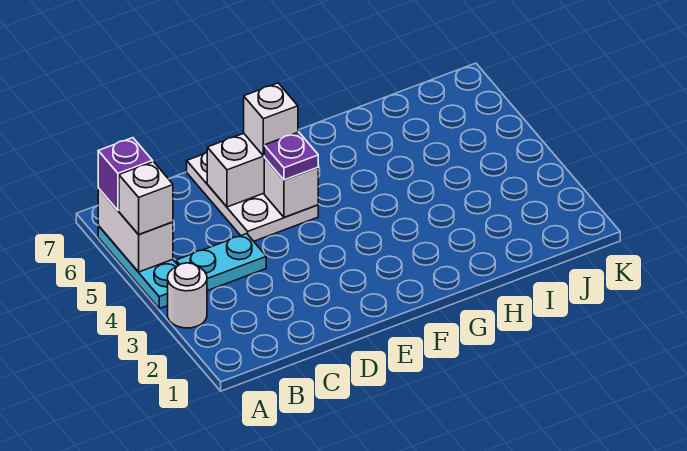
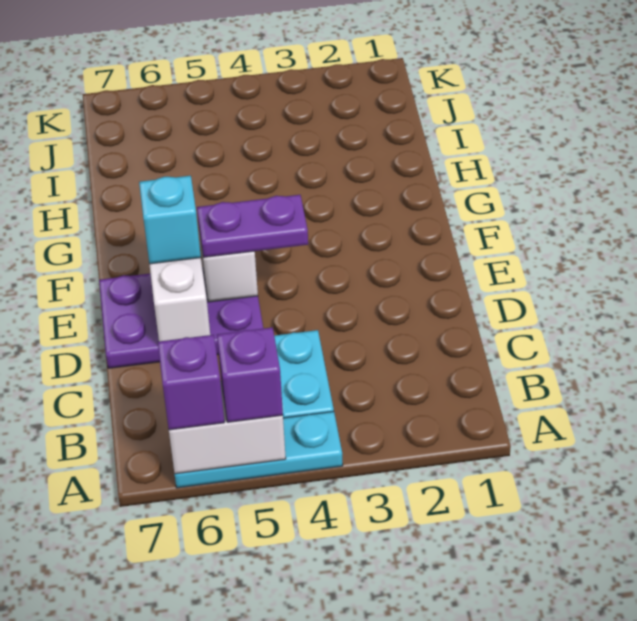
white 1x1 round brick [168,263,207,328] -> none
white 1x1 brick [119,162,173,235] -> purple 1x1 brick [217,327,283,422]
white 2x3 plate [187,152,318,241] -> purple 2x3 plate [99,267,263,368]
purple 1x1 plate [264,132,318,180] -> purple 1x2 plate [197,195,308,257]
white 1x1 brick [244,83,298,156] -> cyan 1x1 brick [139,176,201,264]

